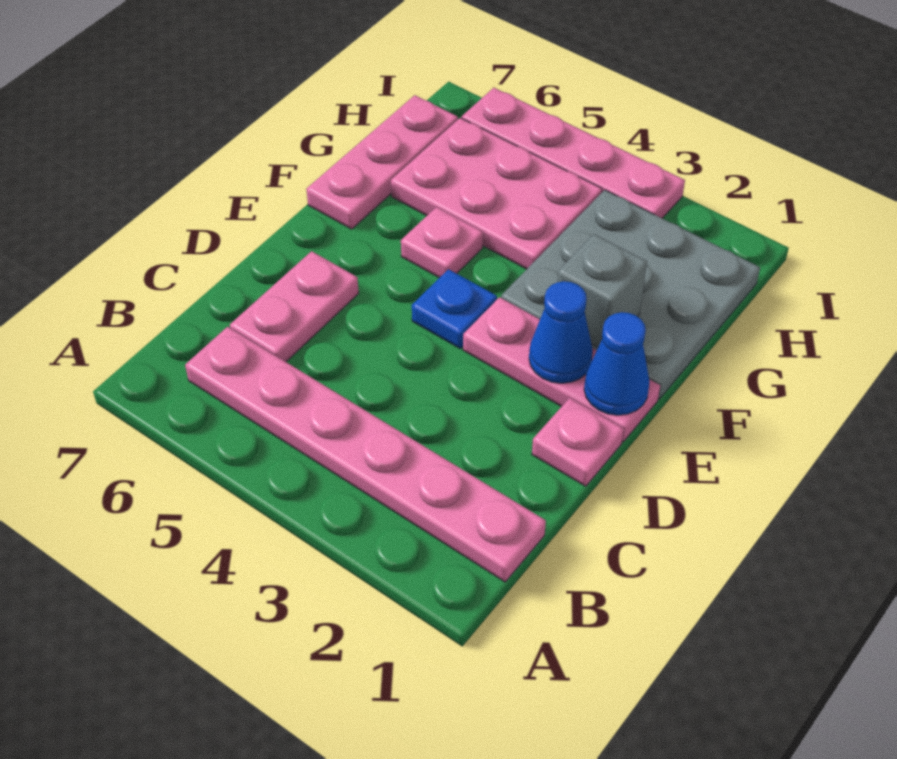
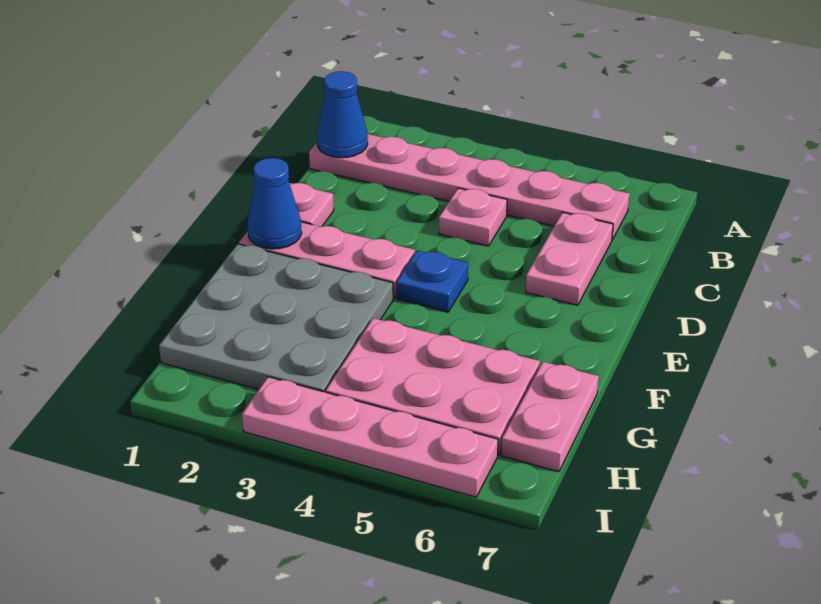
blue 1x1 cone [529,281,593,383] -> blue 1x1 cone moved to [317,71,368,158]
grey 1x1 brick [557,234,647,347] -> none
pink 1x1 plate [401,207,483,278] -> pink 1x1 plate moved to [439,188,507,246]
pink 1x3 plate [306,95,458,229] -> pink 1x2 plate [501,362,599,472]

